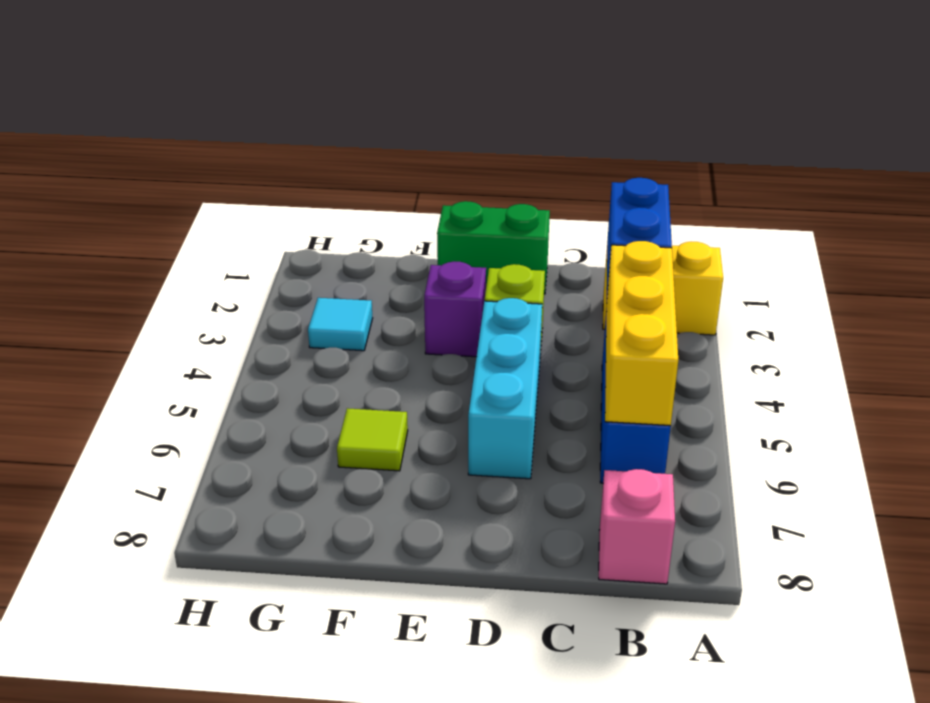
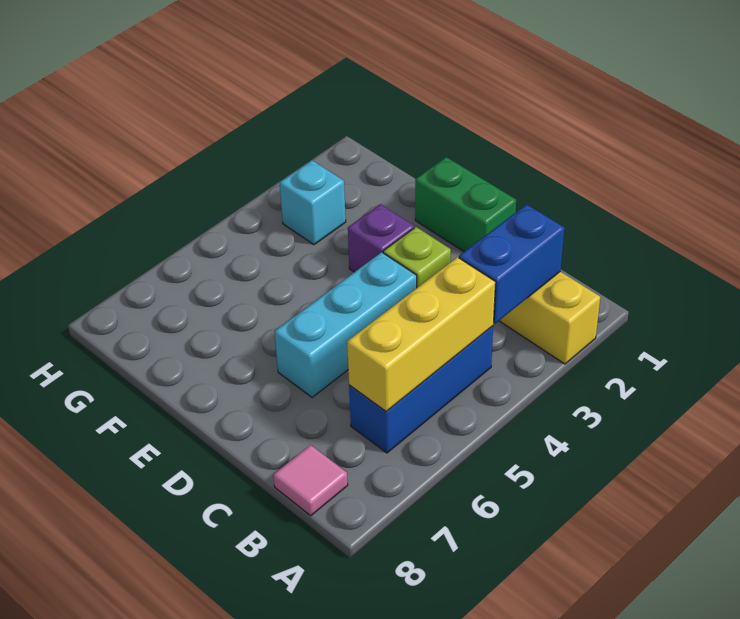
pink 1x1 brick [599,469,675,584] -> pink 1x1 tile [273,445,348,516]
lime 1x1 tile [337,408,408,471] -> none
cyan 1x1 tile [308,298,373,351] -> cyan 1x1 brick [280,160,346,245]

